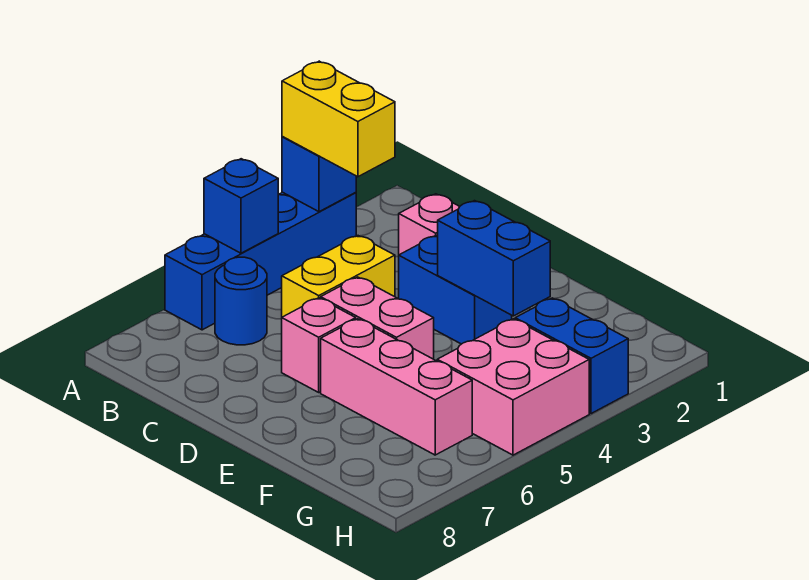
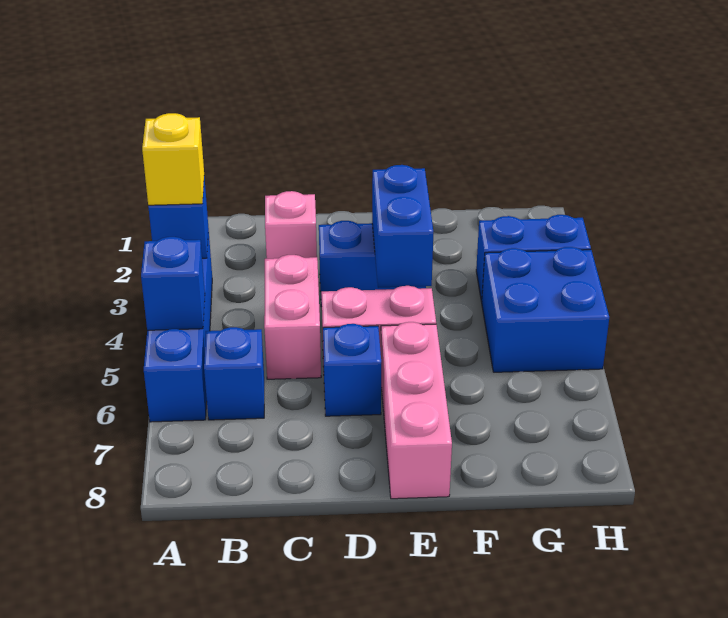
yellow 1x2 brick [282,61,395,177] -> yellow 1x1 brick [142,113,204,205]
blue 1x1 round brick [215,257,267,345] -> blue 1x1 brick [204,327,264,420]
yellow 1x2 brick [282,236,395,317] -> pink 1x2 brick [264,255,321,379]
pink 1x1 brick [282,298,356,392] -> blue 1x1 brick [323,324,381,416]
blue 1x2 brick [438,201,550,316] -> blue 1x2 brick turned to [372,165,433,288]
pink 1x3 brick [321,319,472,455] -> pink 1x3 brick turned to [381,322,452,499]
pink 2x2 brick [437,319,589,455] -> blue 2x2 brick [482,247,609,372]

